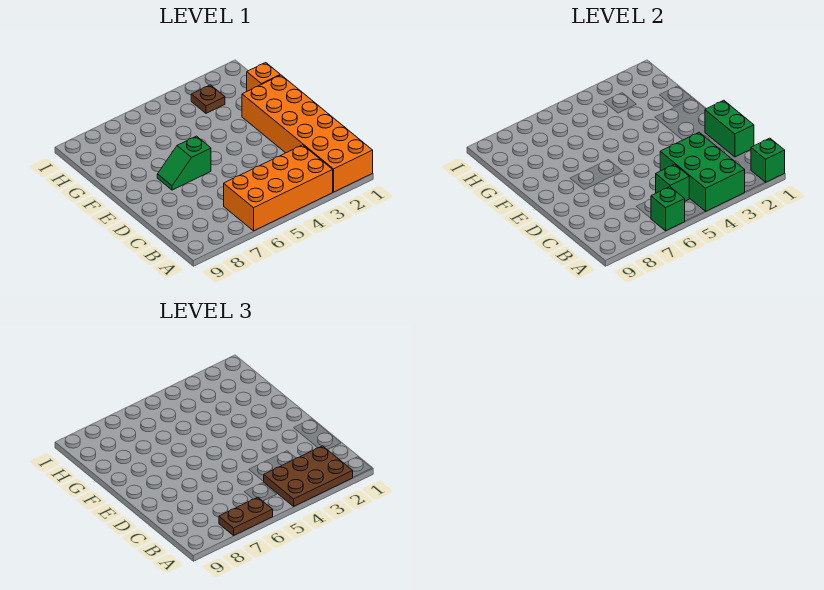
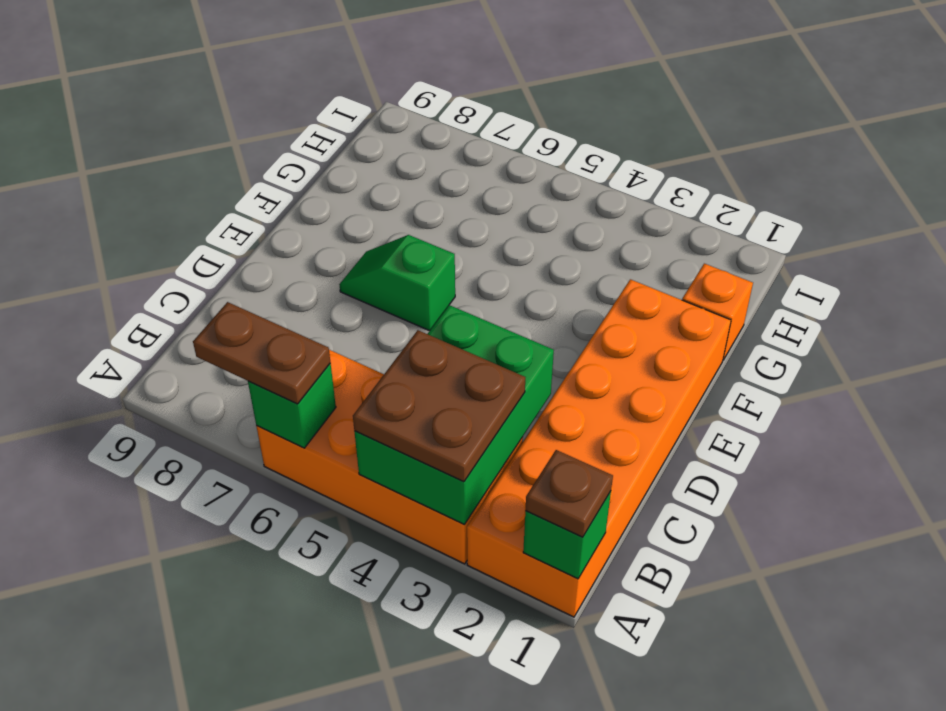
brown 2x3 plate [263,446,353,506] -> brown 2x2 plate [353,330,525,482]
green 1x1 brick [656,164,689,201] -> none
green 1x2 brick [705,100,754,157] -> none
brown 1x1 plate [191,85,225,113] -> brown 1x1 plate moved to [525,450,613,537]

